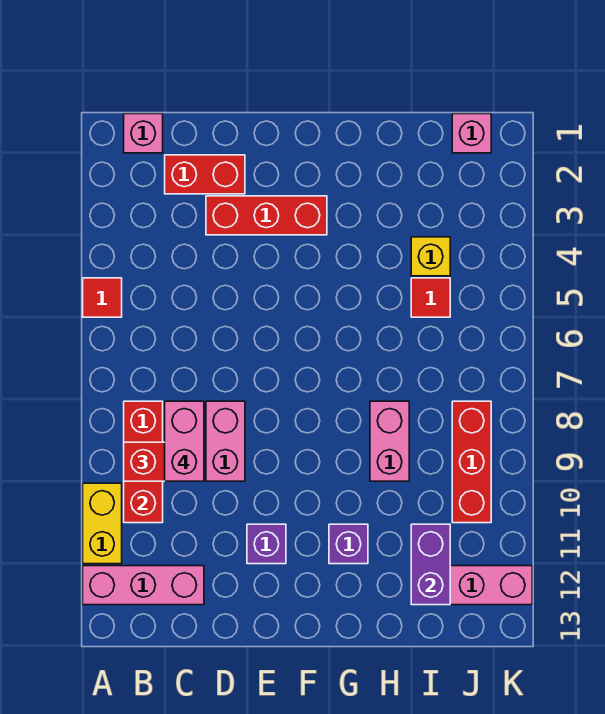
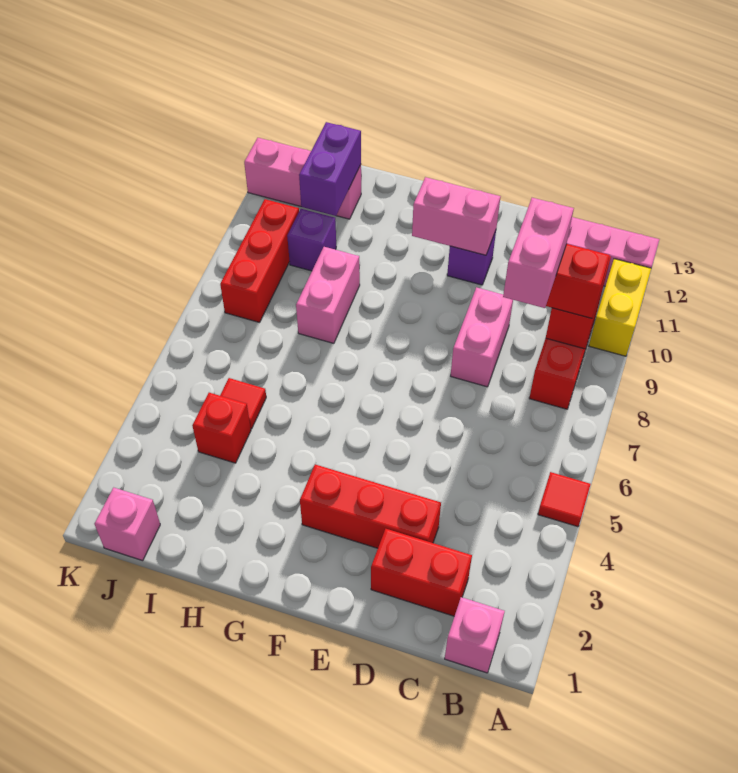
none -> pink 1x2 brick [412,177,501,255]
purple 1x1 brick [329,524,368,564] -> purple 1x1 brick moved to [287,209,336,271]
yellow 1x1 brick [411,237,450,276] -> red 1x1 brick [192,393,251,463]

